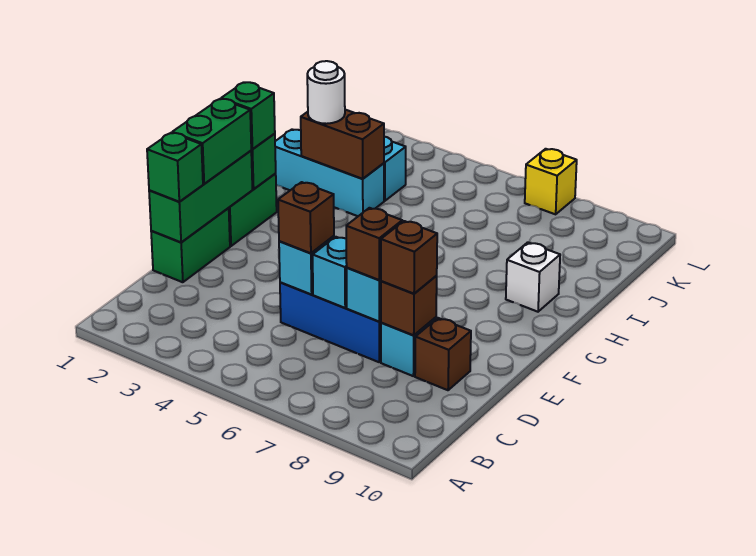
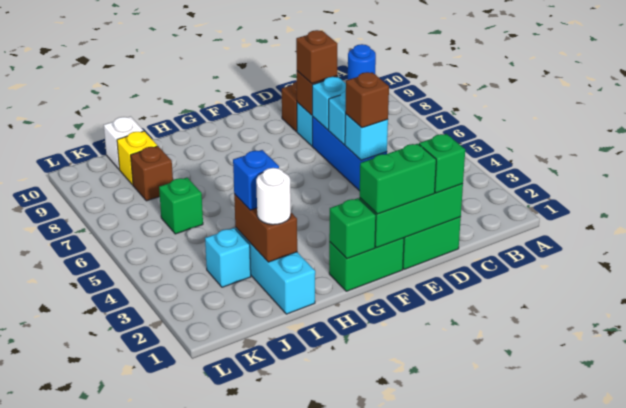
none -> blue 1x1 round brick [348,44,376,80]
brown 1x1 brick [346,208,402,280] -> brown 1x1 brick moved to [131,146,173,201]
green 1x1 brick [221,82,275,149] -> green 1x1 brick moved to [159,178,203,234]
white 1x1 brick [506,242,560,312] -> white 1x1 brick moved to [104,117,144,170]
none -> blue 1x1 brick [233,150,279,210]
yellow 1x1 brick [525,149,577,214] -> yellow 1x1 brick moved to [117,131,157,185]

